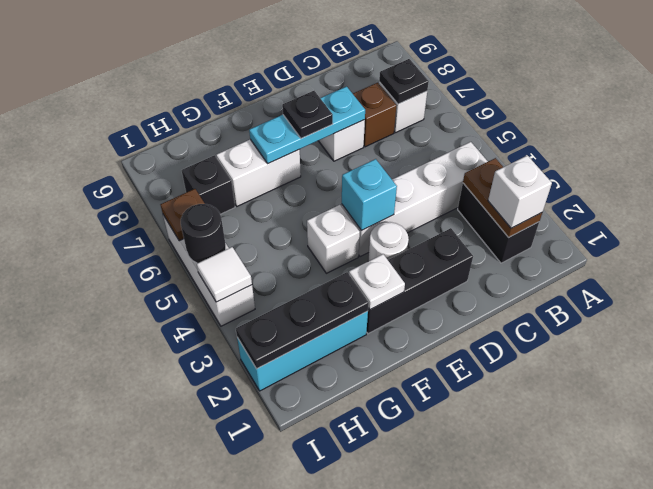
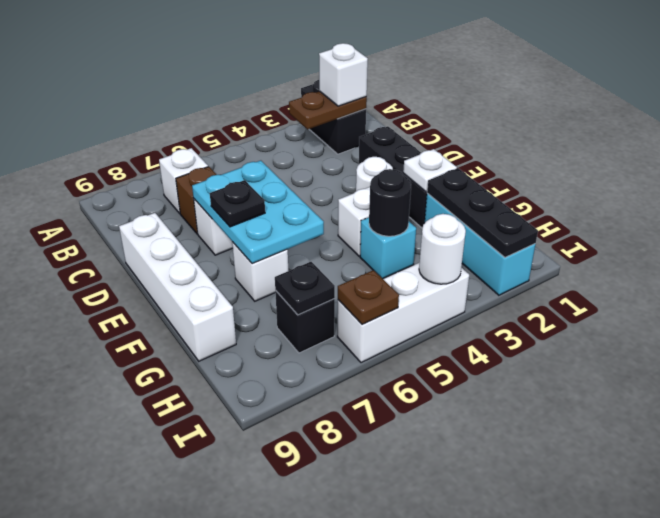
black 1x2 brick [458,183,539,263] -> black 1x2 brick turned to [301,80,366,154]
white 1x4 brick [342,142,488,257] -> white 1x4 brick moved to [119,213,236,361]
black 1x1 plate [379,59,429,104] -> black 1x1 plate moved to [275,262,335,315]
cyan 1x3 plate [249,87,365,164] -> cyan 2x3 plate [192,160,324,264]
cyan 1x1 brick [342,159,397,231] -> cyan 1x1 brick moved to [360,217,416,279]
white 1x2 brick [216,139,301,206] -> white 1x1 brick [232,242,288,301]
white 1x1 tile [197,247,252,302] -> white 1x1 round brick [419,214,466,284]
black 1x1 round brick [181,204,226,263] -> black 1x1 round brick moved to [369,169,411,236]

